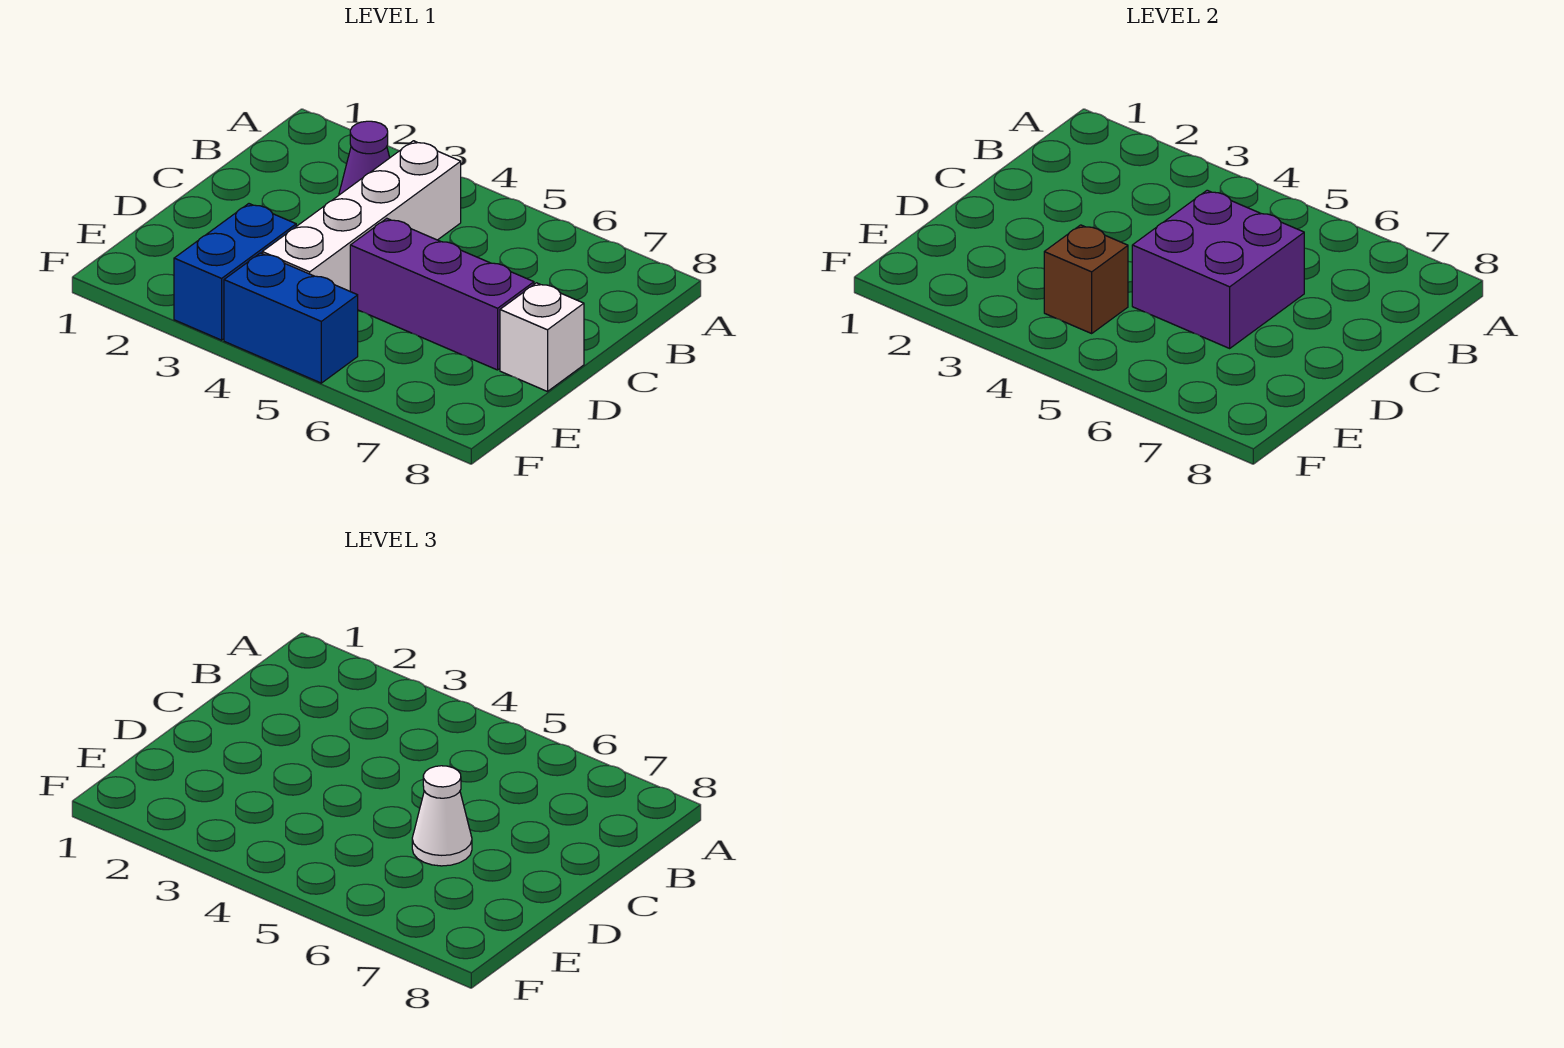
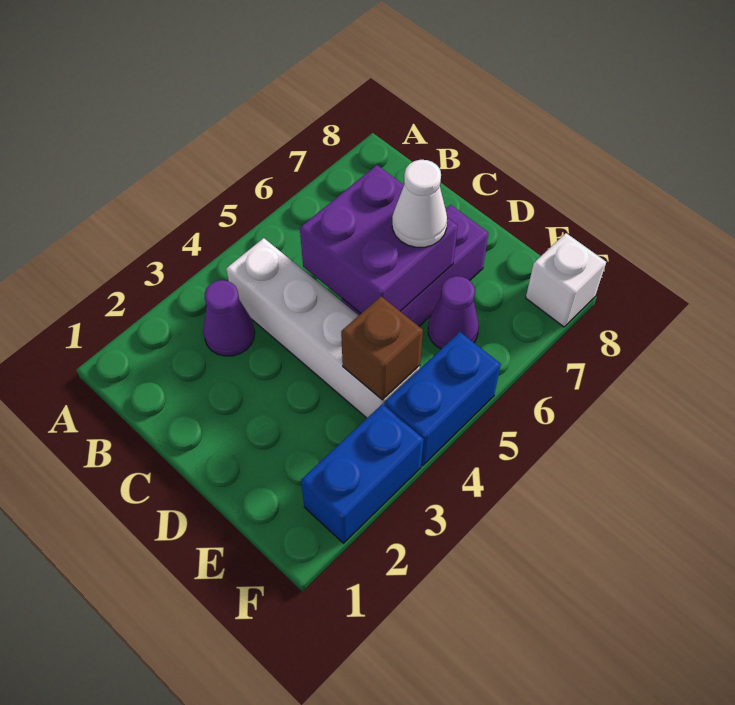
white 1x1 brick [500,283,584,392] -> white 1x1 brick moved to [526,233,606,327]
blue 1x2 brick [174,204,296,340] -> blue 1x2 brick turned to [301,404,424,543]
none -> purple 1x1 cone [428,276,479,349]

